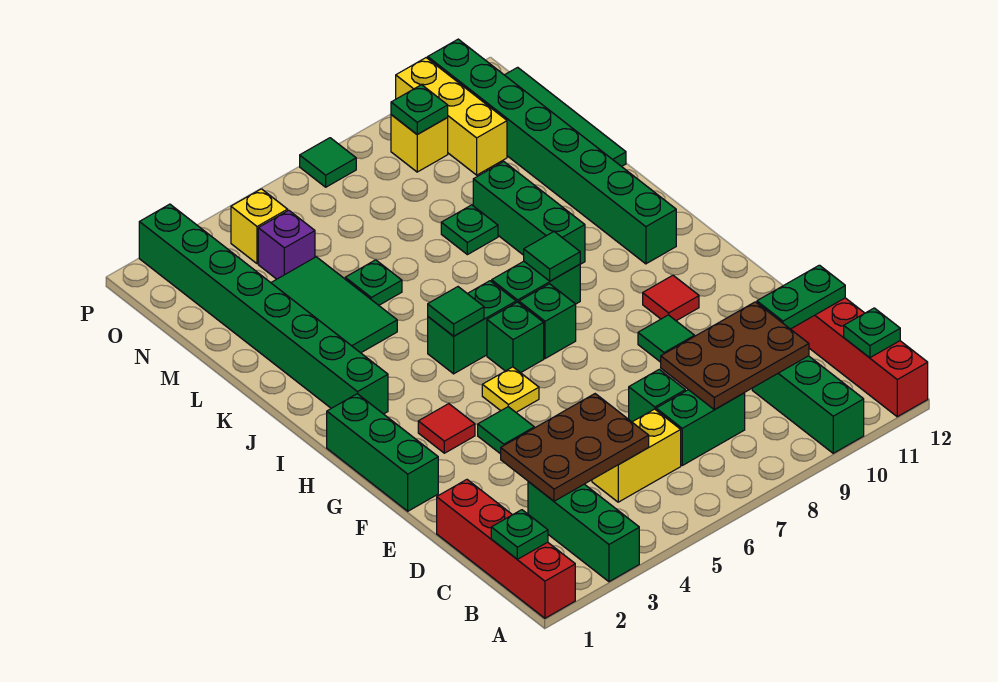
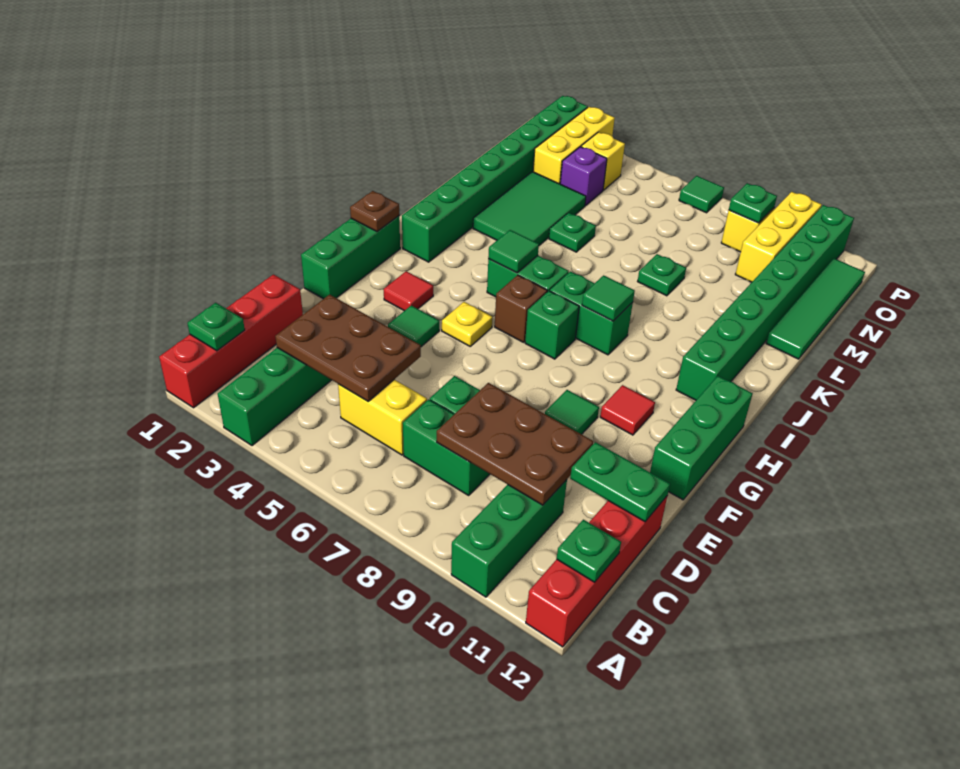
none -> brown 1x1 plate [350,191,399,232]
green 1x1 brick [487,302,544,373] -> brown 1x1 brick [495,275,547,342]
green 1x3 brick [473,162,585,264] -> green 1x3 brick moved to [650,376,753,500]
none -> yellow 1x3 brick [533,107,615,184]

